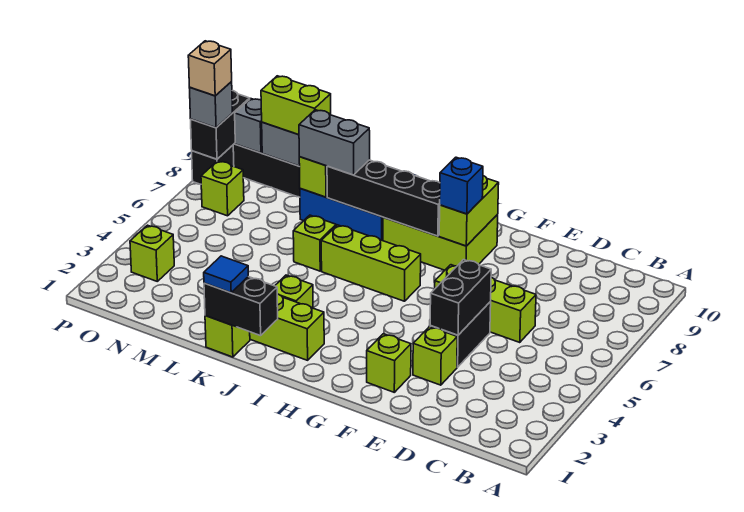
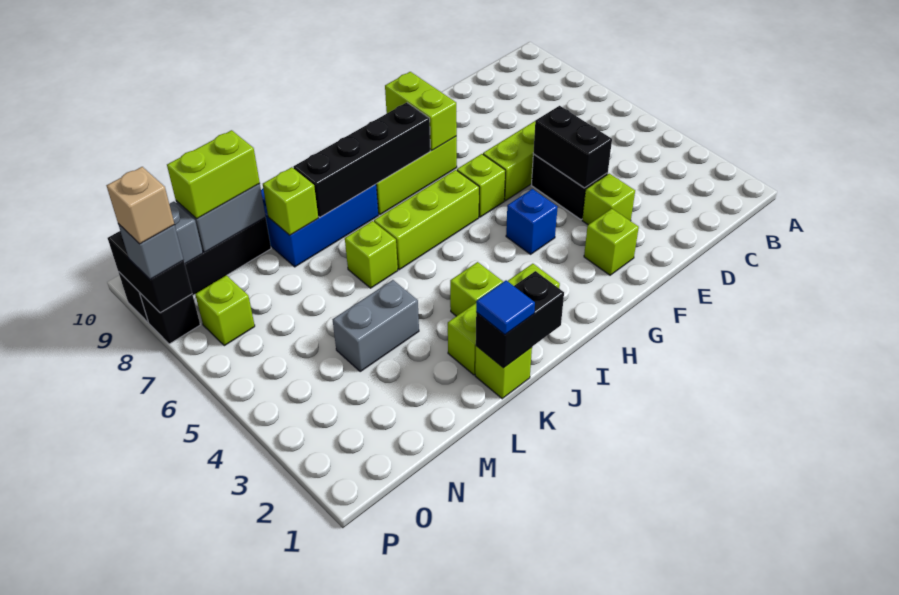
blue 1x1 brick [440,157,483,214] -> blue 1x1 brick moved to [506,189,558,254]
grey 1x2 brick [299,110,370,175] -> grey 1x2 brick moved to [333,280,419,371]
lime 1x1 brick [130,225,174,281] -> lime 1x1 brick moved to [457,154,505,217]

